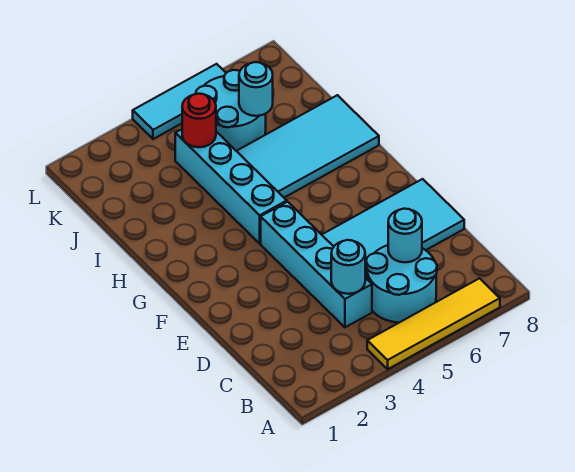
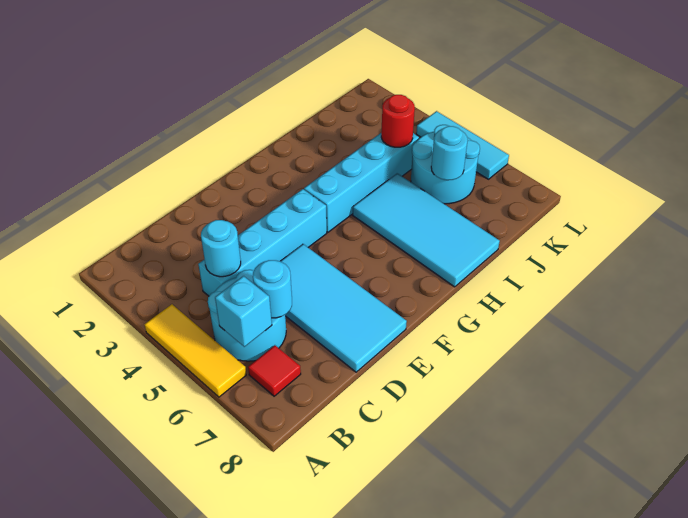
yellow 1x4 tile [367,278,500,369] -> yellow 1x3 tile [144,304,246,397]
none -> cyan 1x1 brick [215,276,272,347]
none -> red 1x1 tile [248,345,301,396]

